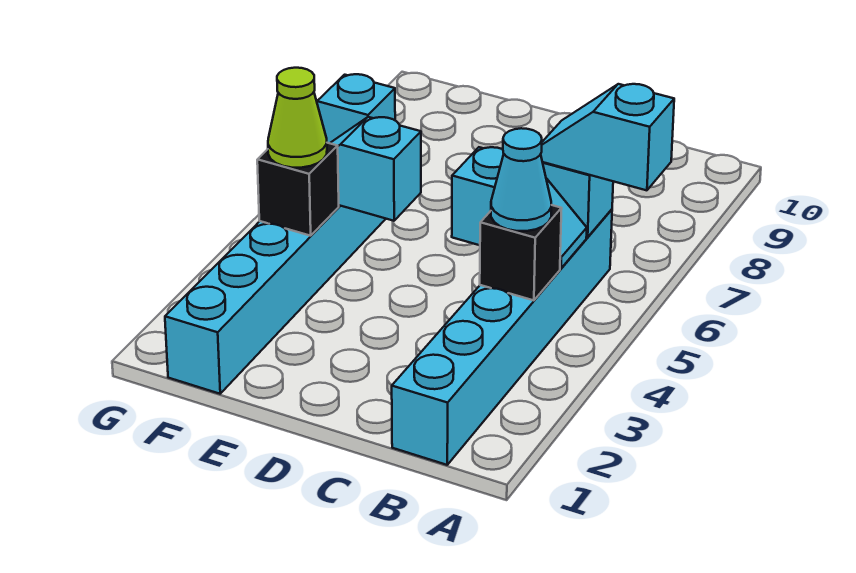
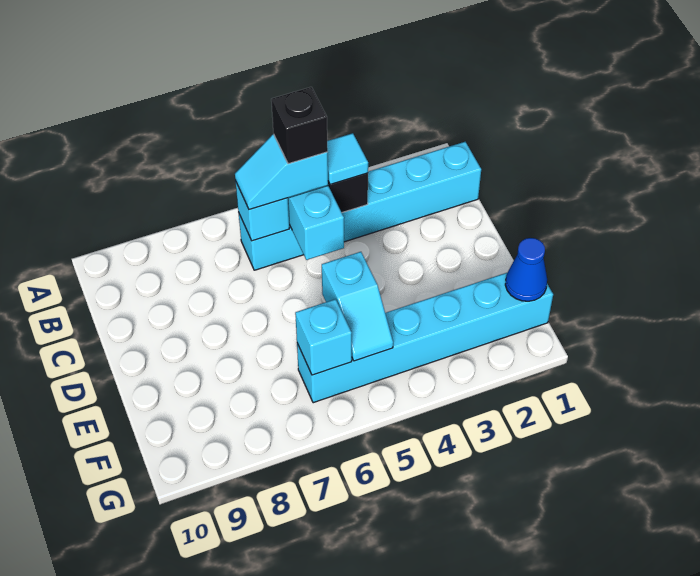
cyan 1x2 slope [541,84,674,190] -> cyan 1x2 slope turned to [235,134,328,210]
cyan 1x1 cone [491,128,551,231] -> cyan 1x1 tile [327,133,368,185]
none -> blue 1x1 cone [505,238,547,301]
black 1x1 brick [257,143,339,236] -> black 1x1 brick moved to [271,87,328,164]
lime 1x1 cone [268,68,327,168] -> none

